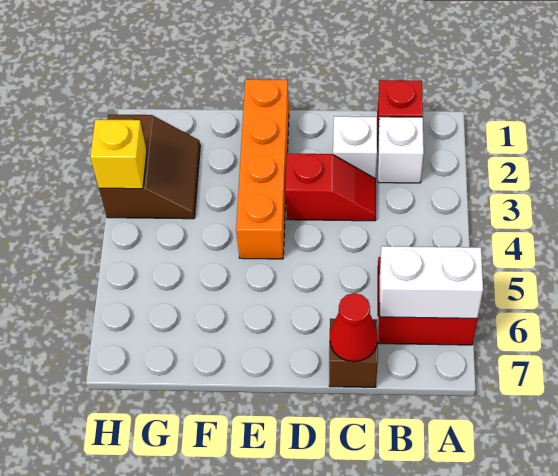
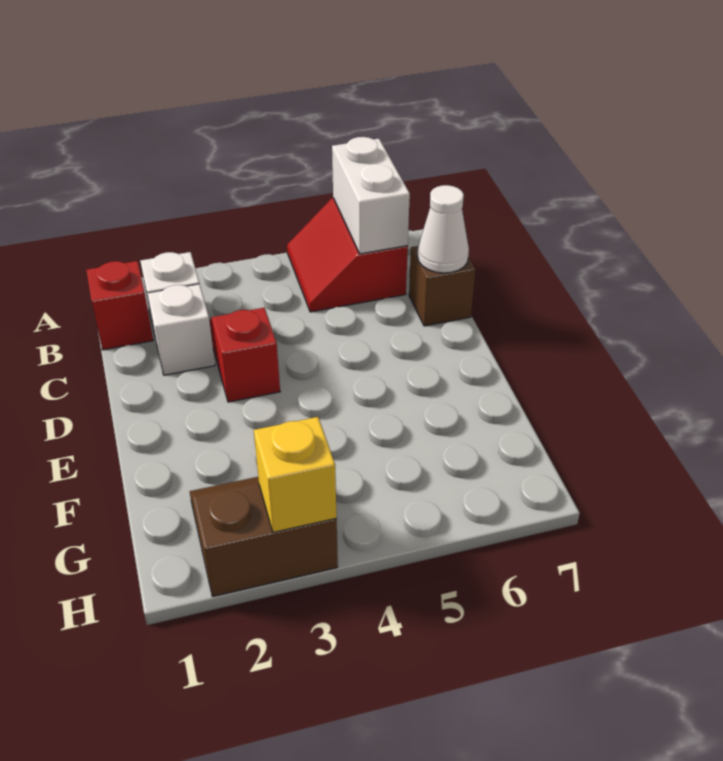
red 1x1 cone [330,293,378,362] -> white 1x1 cone [417,185,469,273]
orange 1x4 brick [236,79,289,259] -> none

